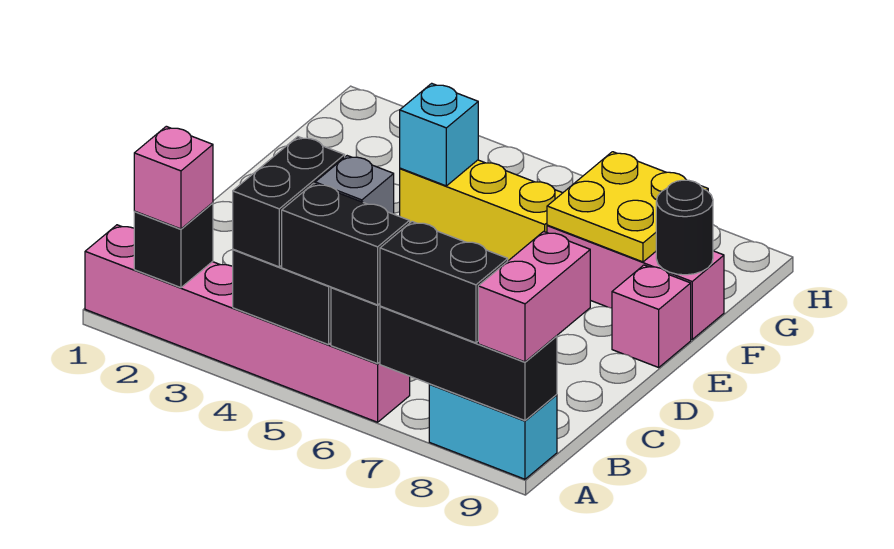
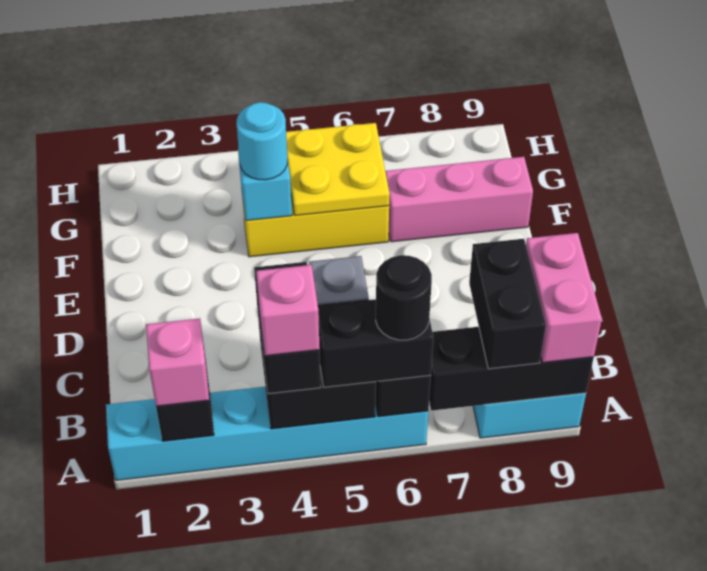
pink 1x6 brick [85,225,410,422] -> cyan 1x6 brick [106,387,428,480]
black 1x2 brick [380,222,508,343] -> black 1x2 brick turned to [469,239,546,369]
pink 1x1 brick [612,265,691,367] -> pink 1x1 brick moved to [256,265,320,356]
none -> cyan 1x1 round brick [236,102,288,180]
yellow 2x2 plate [547,152,708,262] -> yellow 2x2 plate moved to [286,123,390,215]
black 1x1 round brick [656,180,713,275] -> black 1x1 round brick moved to [376,255,432,340]

